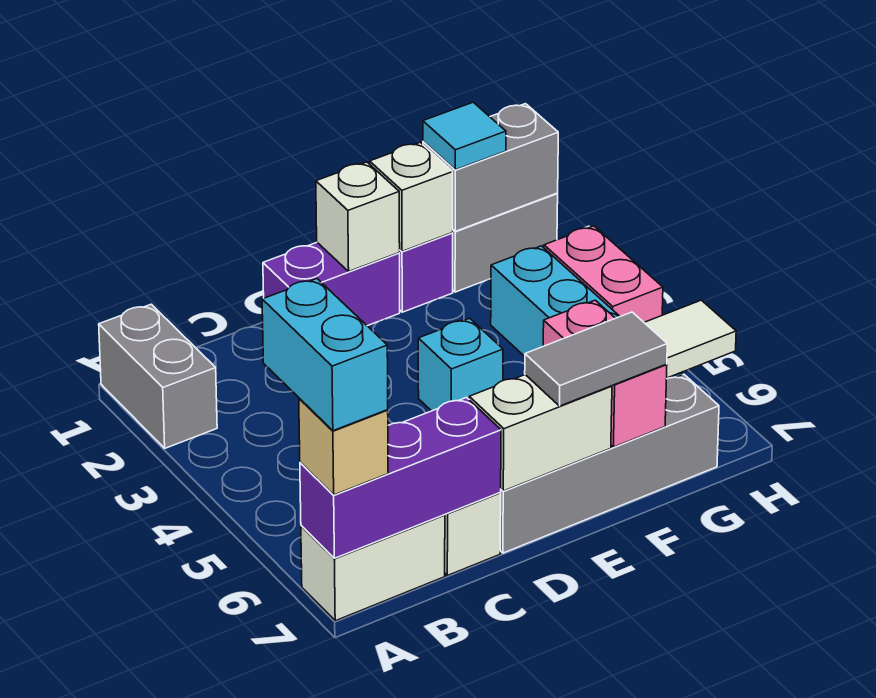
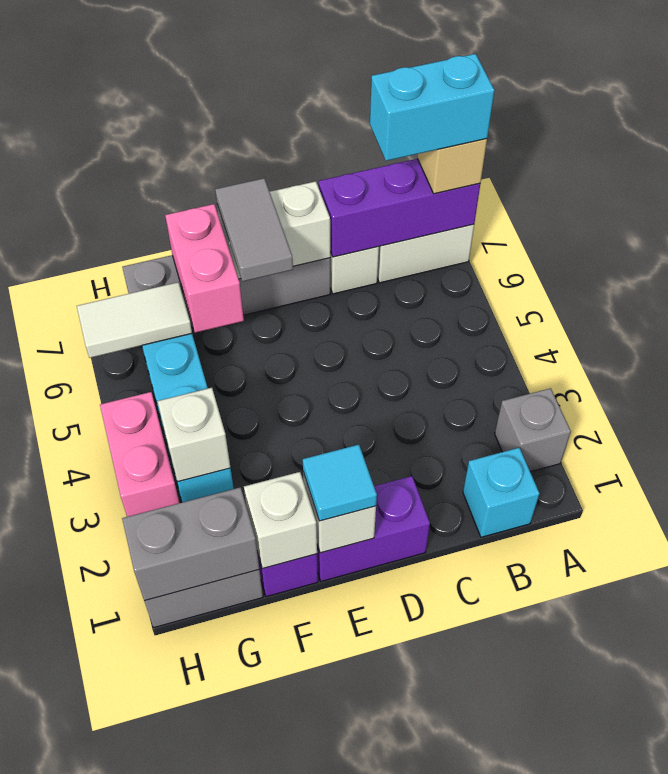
grey 1x2 brick [99,304,217,448] -> grey 1x1 brick [495,388,571,472]
cyan 1x2 brick [262,279,388,431] -> cyan 1x2 brick turned to [370,54,495,161]
cyan 1x1 brick [418,318,503,411] -> cyan 1x1 brick moved to [463,448,540,537]
grey 1x2 tile [525,312,667,406] -> grey 1x2 tile turned to [215,178,293,282]
cyan 1x1 tile [423,102,506,170] -> cyan 1x1 tile moved to [303,445,377,521]
none -> white 1x1 brick [158,388,231,482]

